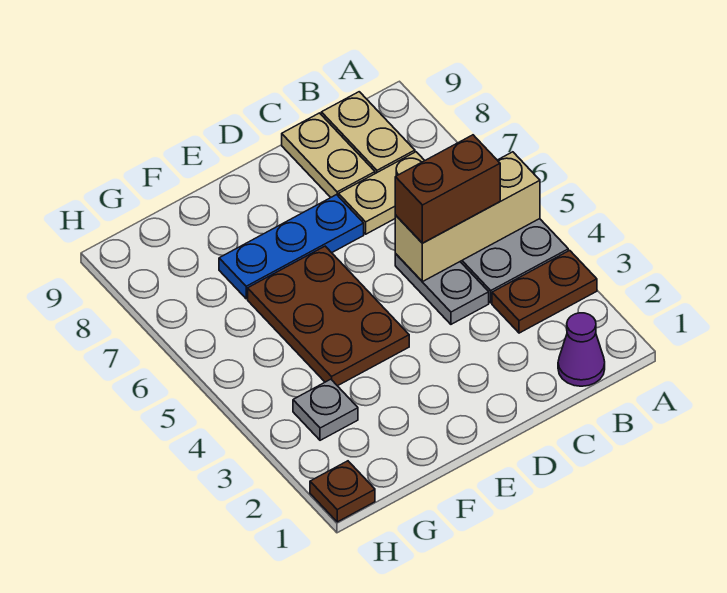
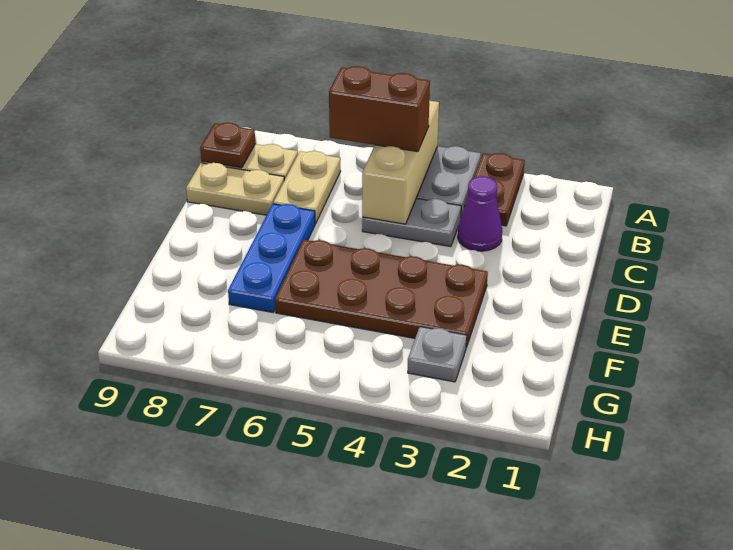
purple 1x1 cone [558,313,605,386] -> purple 1x1 cone moved to [458,176,502,251]
brown 1x2 brick [395,135,500,243] -> brown 1x2 brick turned to [329,66,430,152]
brown 2x3 plate [248,246,409,386] -> brown 2x4 plate [275,240,488,348]
brown 1x1 plate [310,461,375,522] -> brown 1x1 plate moved to [200,123,255,168]

